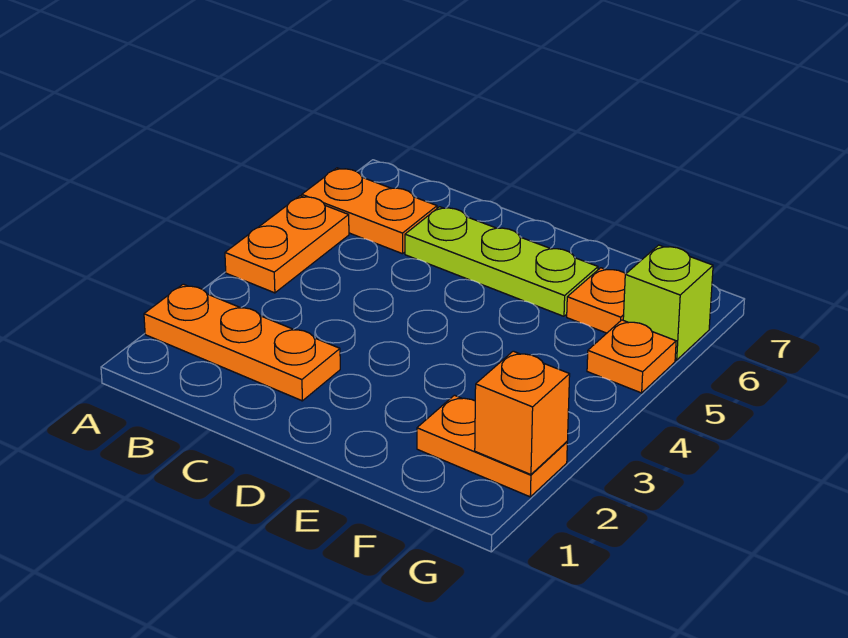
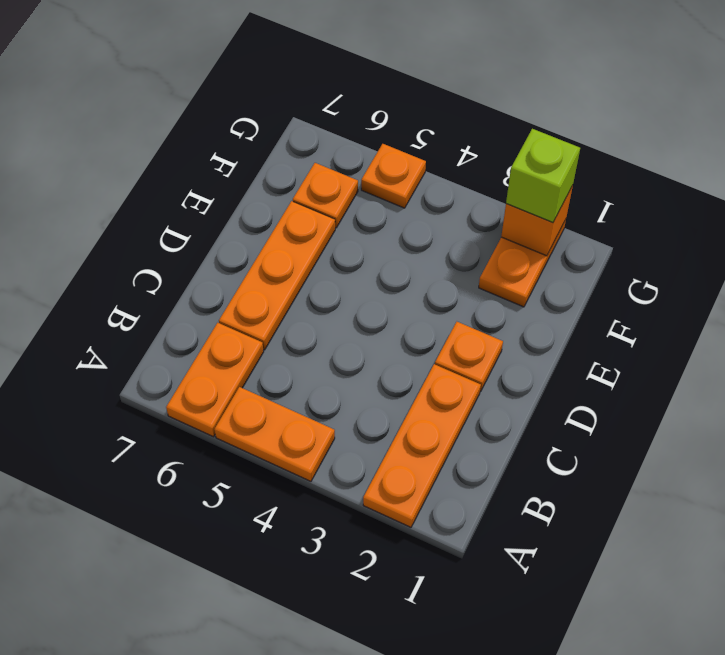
lime 1x3 plate [405,207,598,316] -> orange 1x3 plate [219,201,335,350]
none -> orange 1x1 plate [435,322,503,392]
lime 1x1 brick [623,245,713,360] -> lime 1x1 brick moved to [506,129,580,223]

